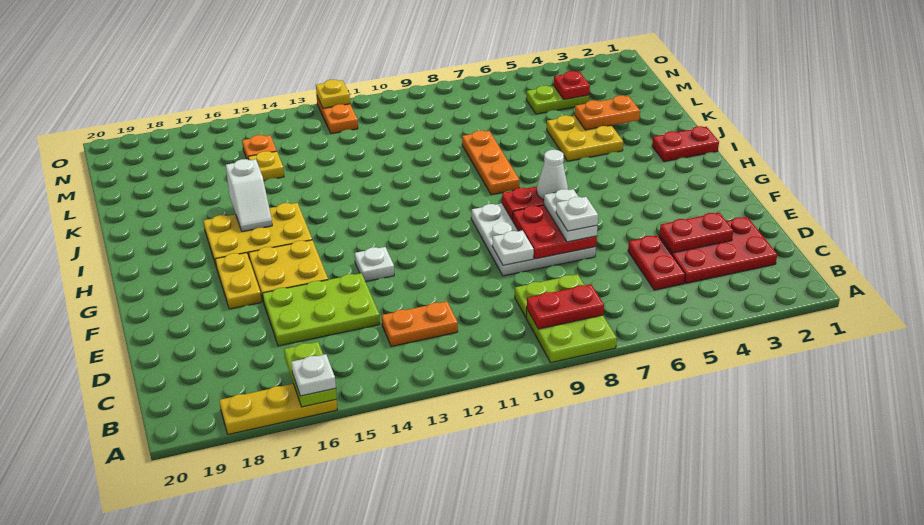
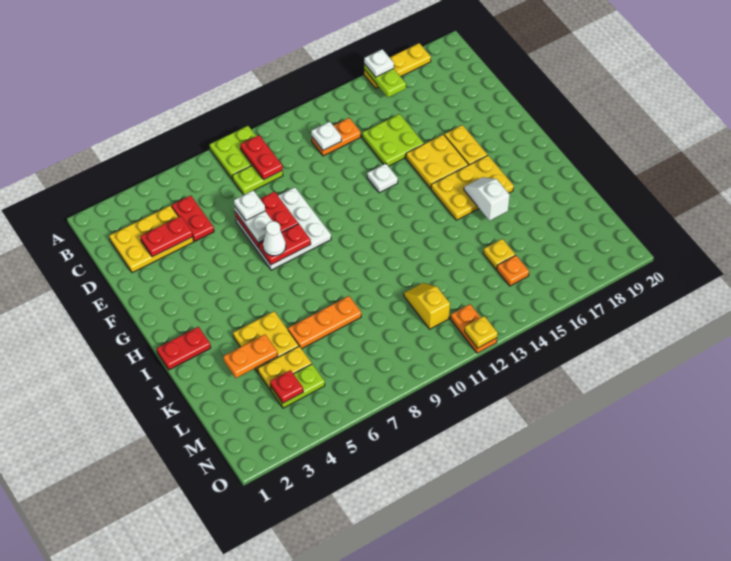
red 1x2 plate [527,284,604,329] -> red 1x2 plate turned to [240,135,282,179]
red 2x3 plate [659,217,777,283] -> yellow 2x3 plate [109,206,193,273]
lime 2x3 plate [263,273,380,346] -> lime 2x2 plate [362,114,424,166]
white 1x1 plate [492,230,534,265] -> white 1x1 plate moved to [311,122,341,150]
orange 1x3 plate [462,131,519,195] -> orange 1x3 plate turned to [288,296,361,349]
none -> yellow 1x2 plate [258,346,312,390]
none -> yellow 1x2 slope [404,283,450,329]

